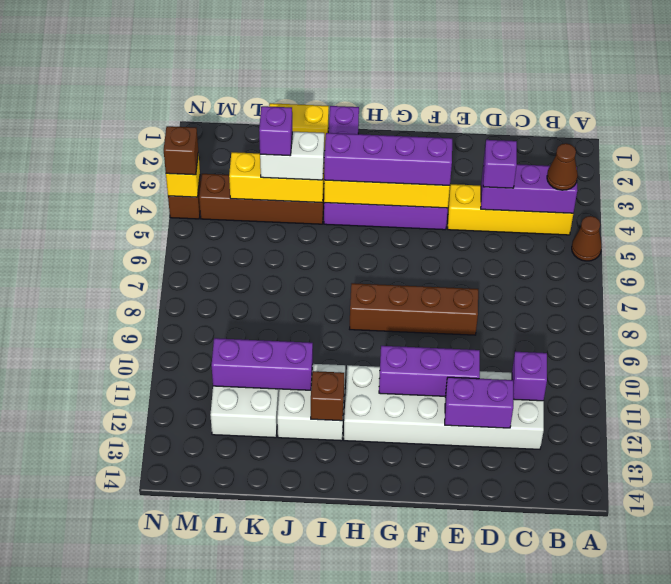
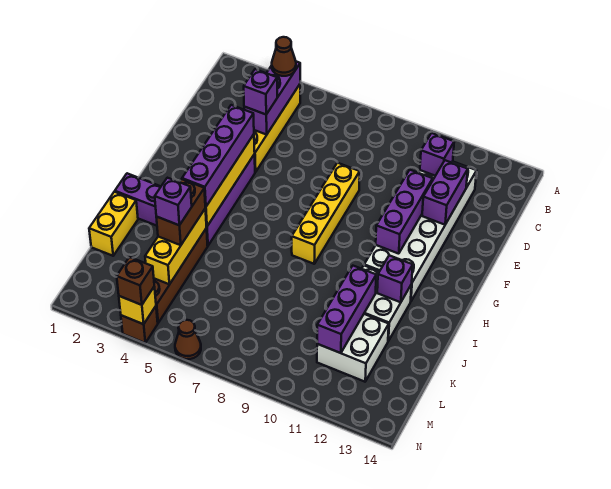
brown 1x1 cone [572,216,602,261] -> brown 1x1 cone moved to [175,320,201,359]
brown 1x4 brick [350,283,478,335] -> yellow 1x4 brick [292,163,360,264]
brown 1x1 brick [311,371,344,421] -> purple 1x1 brick [377,255,413,302]
white 1x2 brick [260,132,324,180] -> brown 1x2 brick [156,179,205,245]

